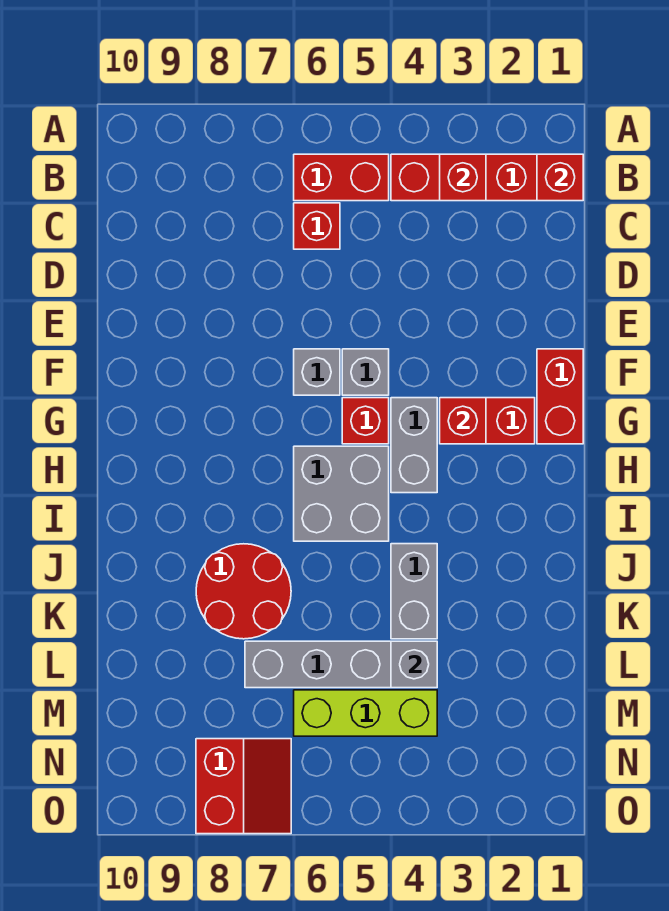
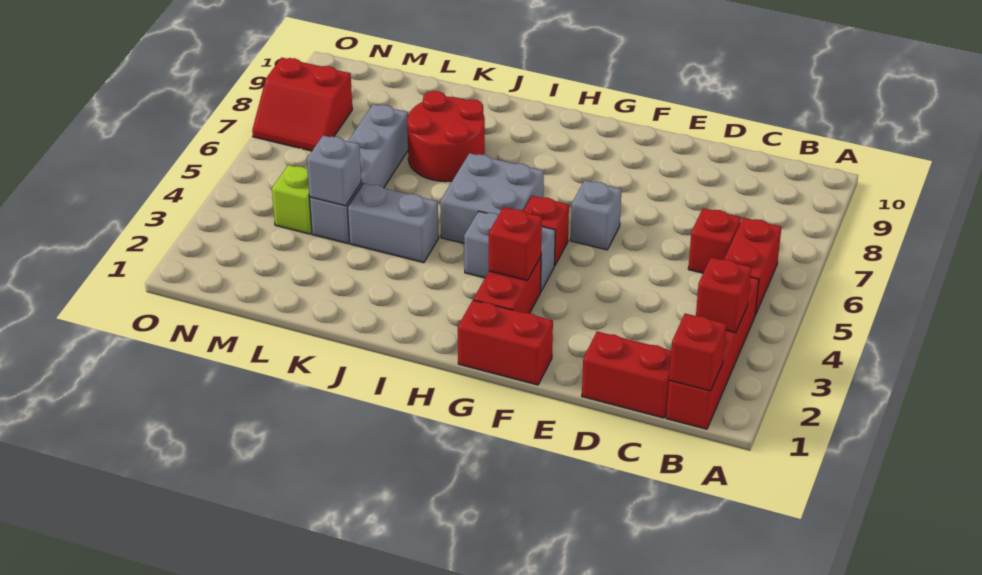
none -> red 1x2 brick [582,332,671,418]
grey 1x1 brick [342,349,389,395] -> none
lime 1x3 brick [294,690,437,736] -> lime 1x1 brick [272,165,312,234]

